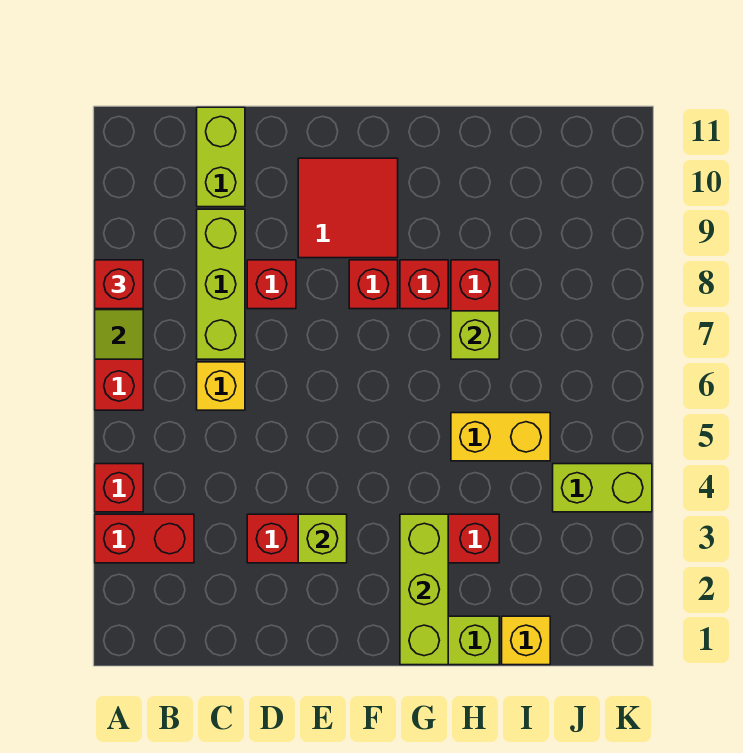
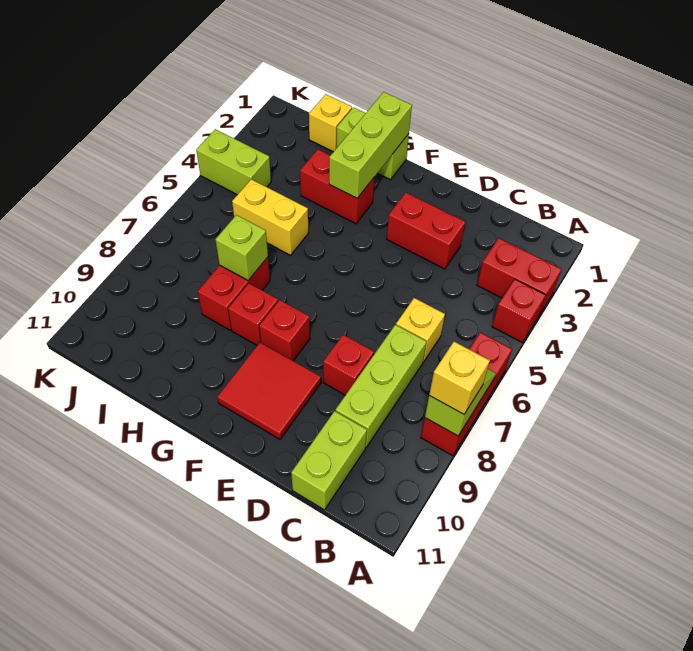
red 1x1 brick [95,260,143,309] -> yellow 1x1 brick [429,342,490,414]
lime 1x1 brick [298,514,347,563] -> none

